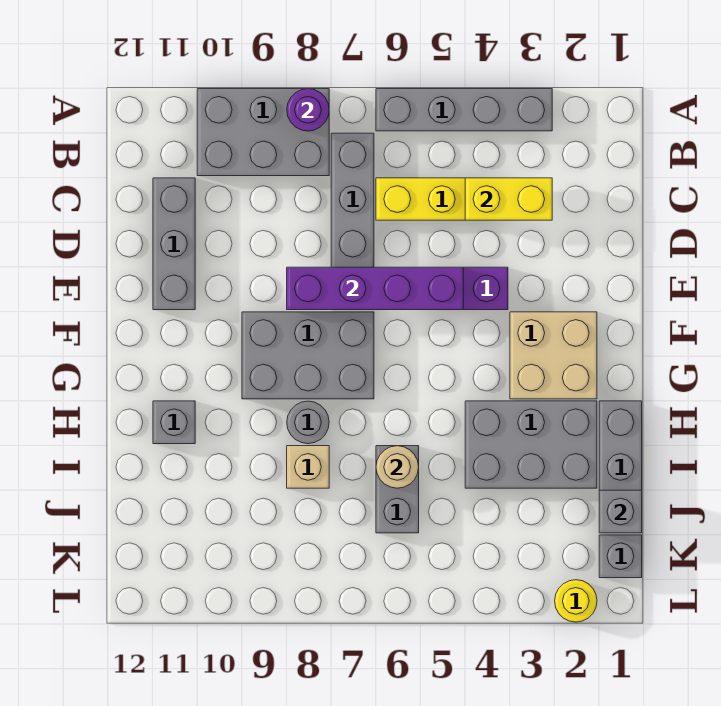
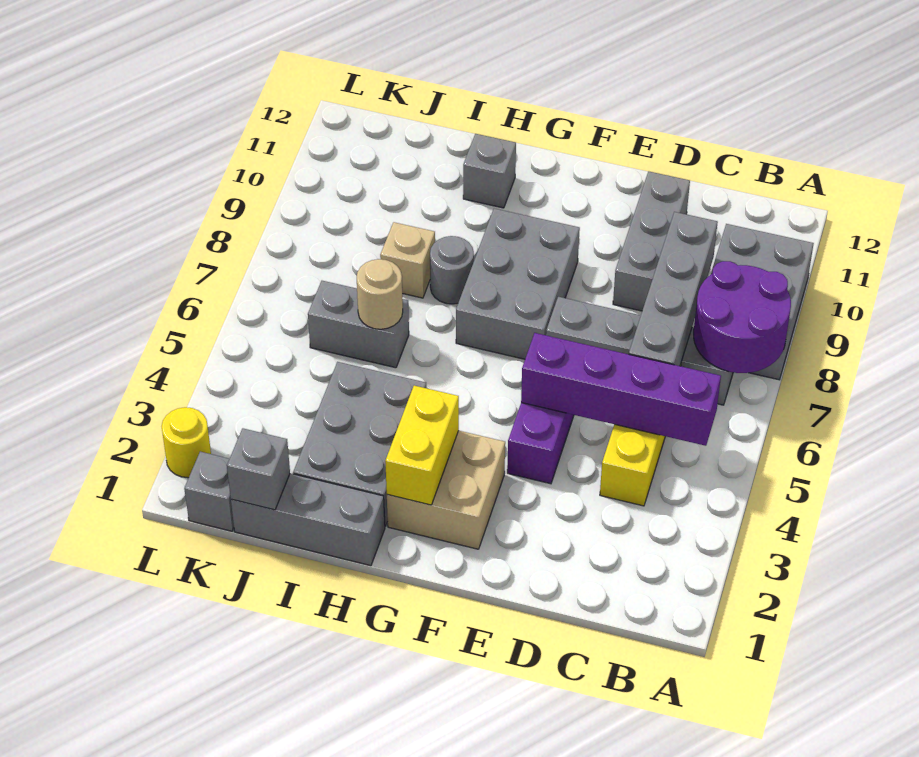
grey 1x4 brick [376,89,552,131] -> grey 1x4 brick moved to [629,212,718,366]
purple 1x1 round brick [287,89,329,131] -> purple 2x2 round brick [694,261,791,373]
yellow 1x2 brick [465,178,552,220] -> yellow 1x2 brick moved to [385,386,459,505]
grey 1x3 brick [153,178,195,310] -> grey 1x3 brick turned to [613,171,690,311]
purple 1x4 brick [287,267,463,310] -> purple 1x4 brick turned to [521,333,721,446]

